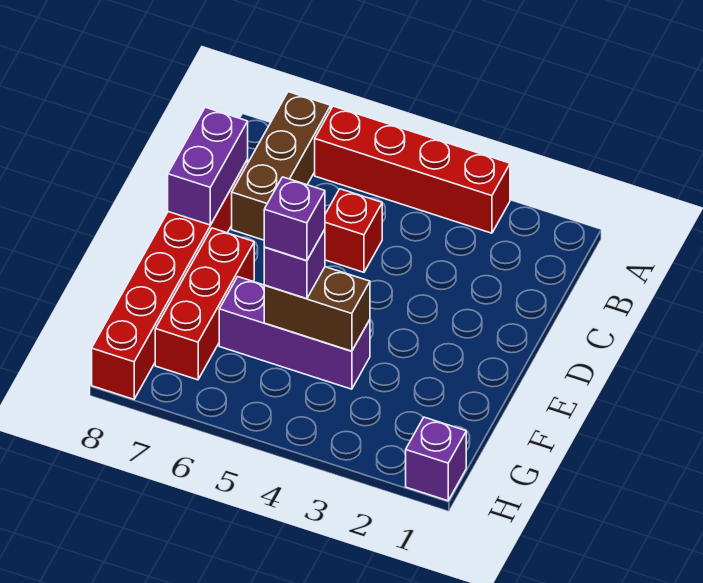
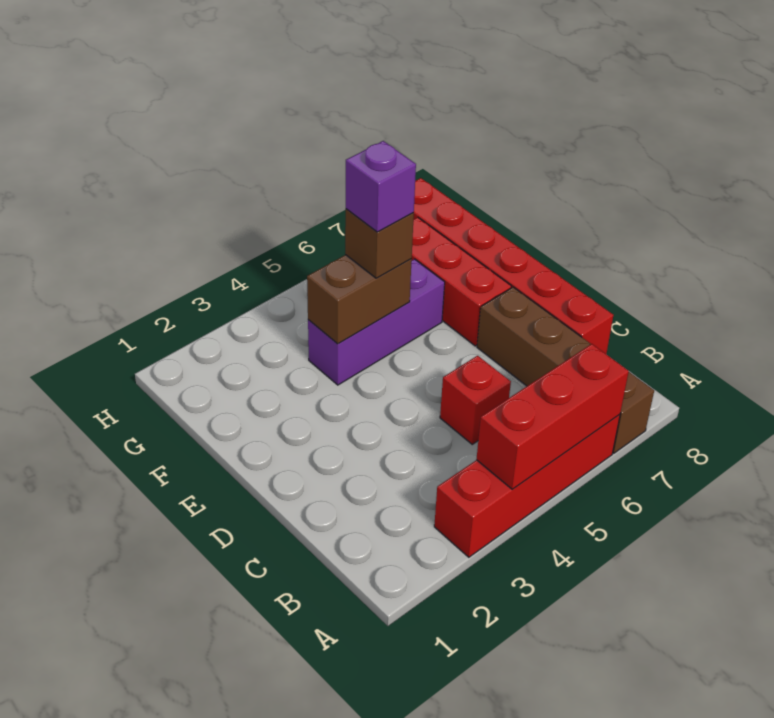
none -> red 1x3 brick [476,344,629,489]
brown 1x3 brick [232,92,331,240] -> brown 1x4 brick [477,287,654,453]
purple 1x2 brick [168,107,248,225] -> none
purple 1x1 brick [264,230,325,299] -> brown 1x1 brick [345,209,414,278]
purple 1x1 brick [406,417,466,501] -> none

